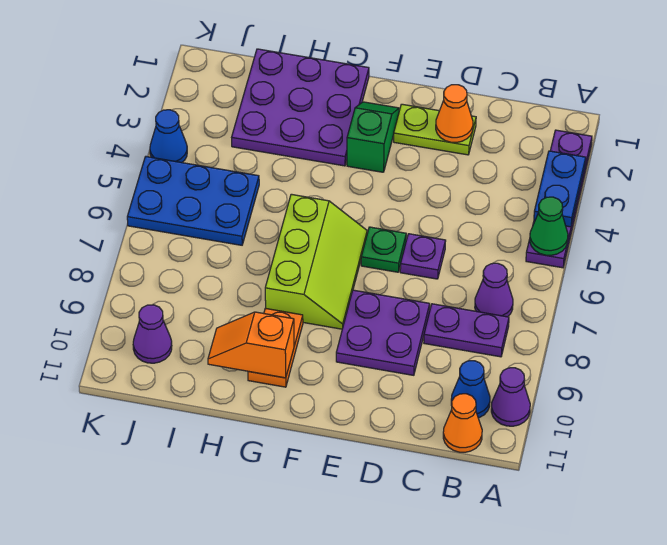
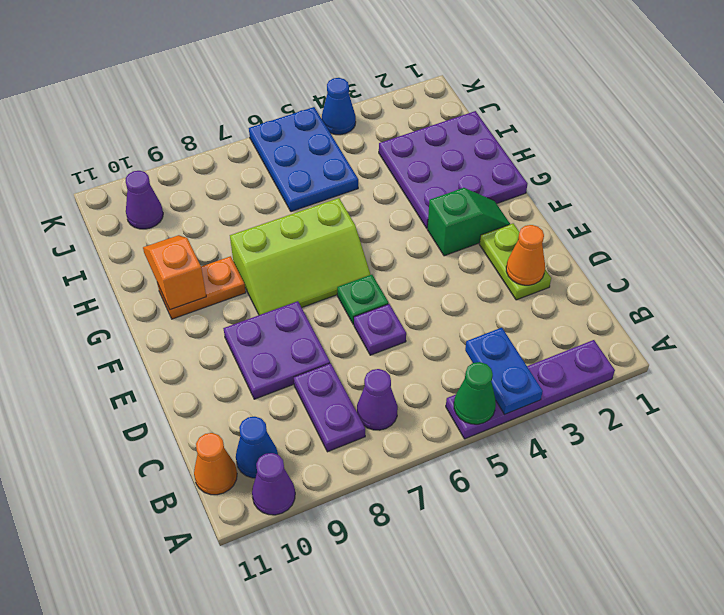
blue 1x2 plate [534,151,586,227] -> blue 1x2 plate turned to [465,328,543,415]

